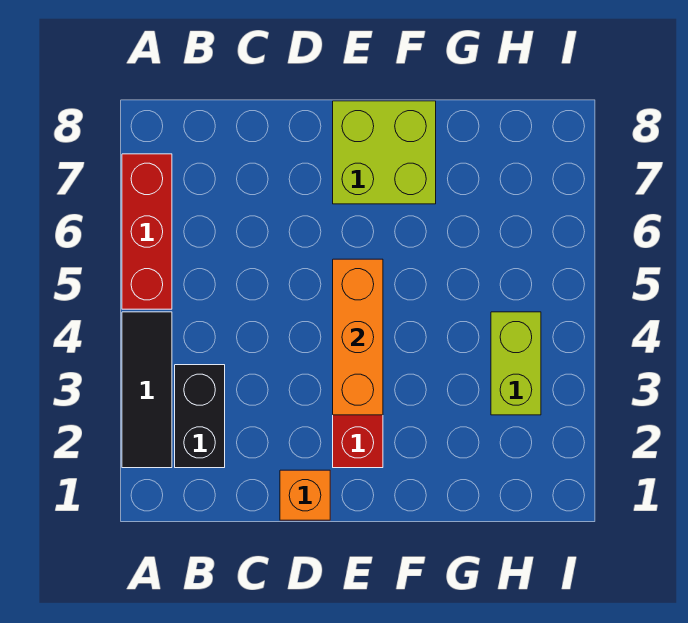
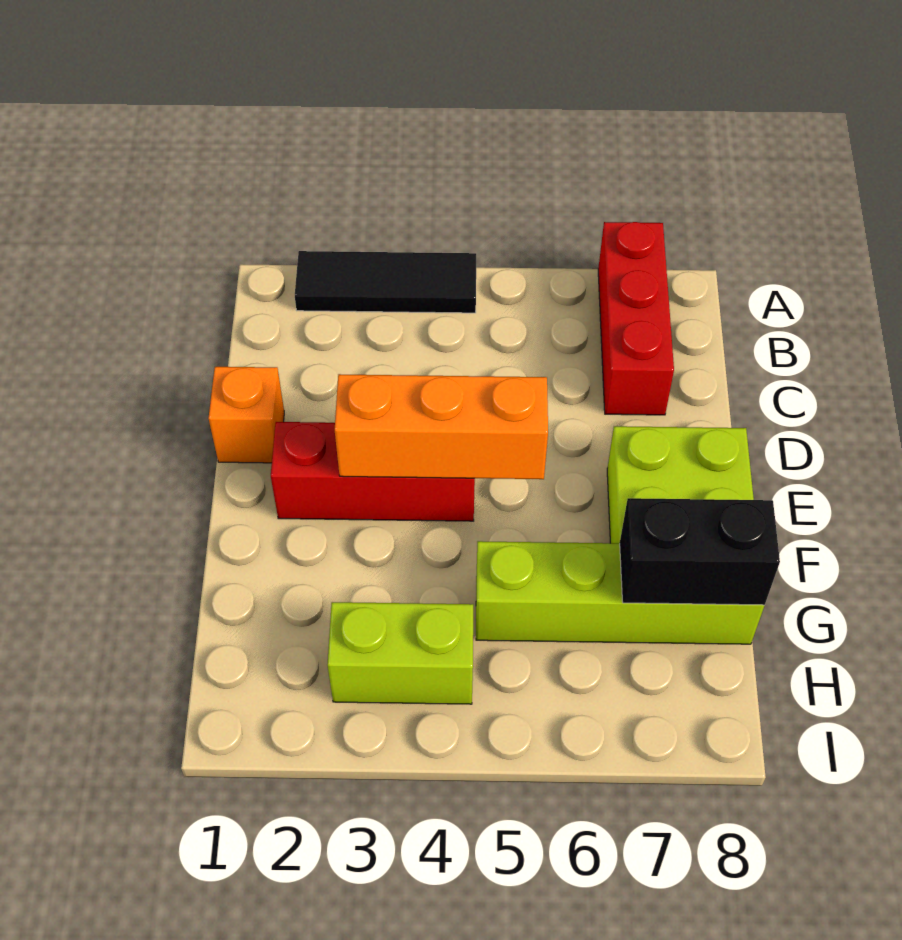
red 1x3 brick [122,154,172,309] -> red 1x3 brick turned to [598,222,674,415]
black 1x2 brick [175,365,225,468] -> black 1x2 brick moved to [620,498,780,605]
none -> lime 1x4 brick [476,541,764,644]

